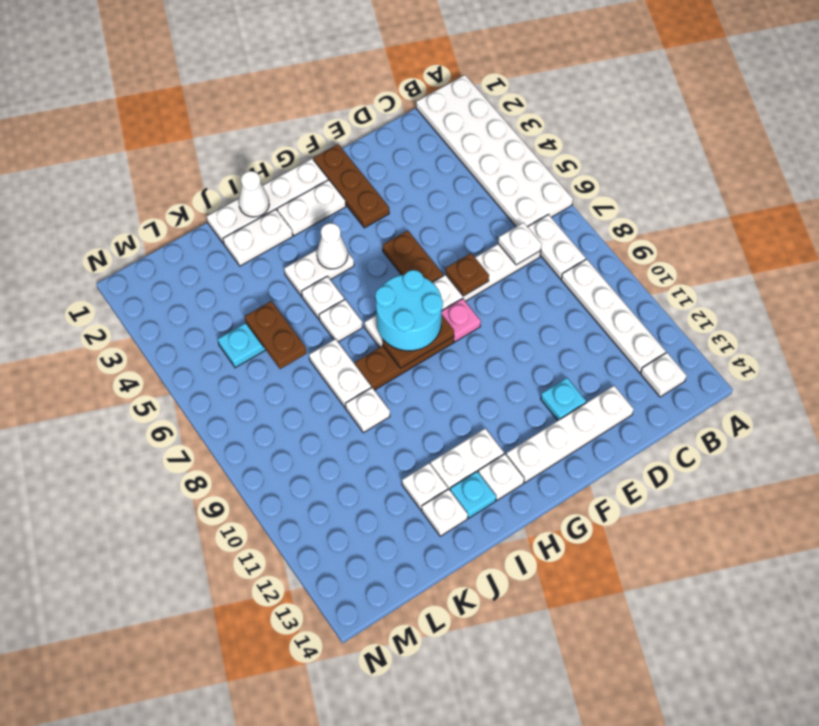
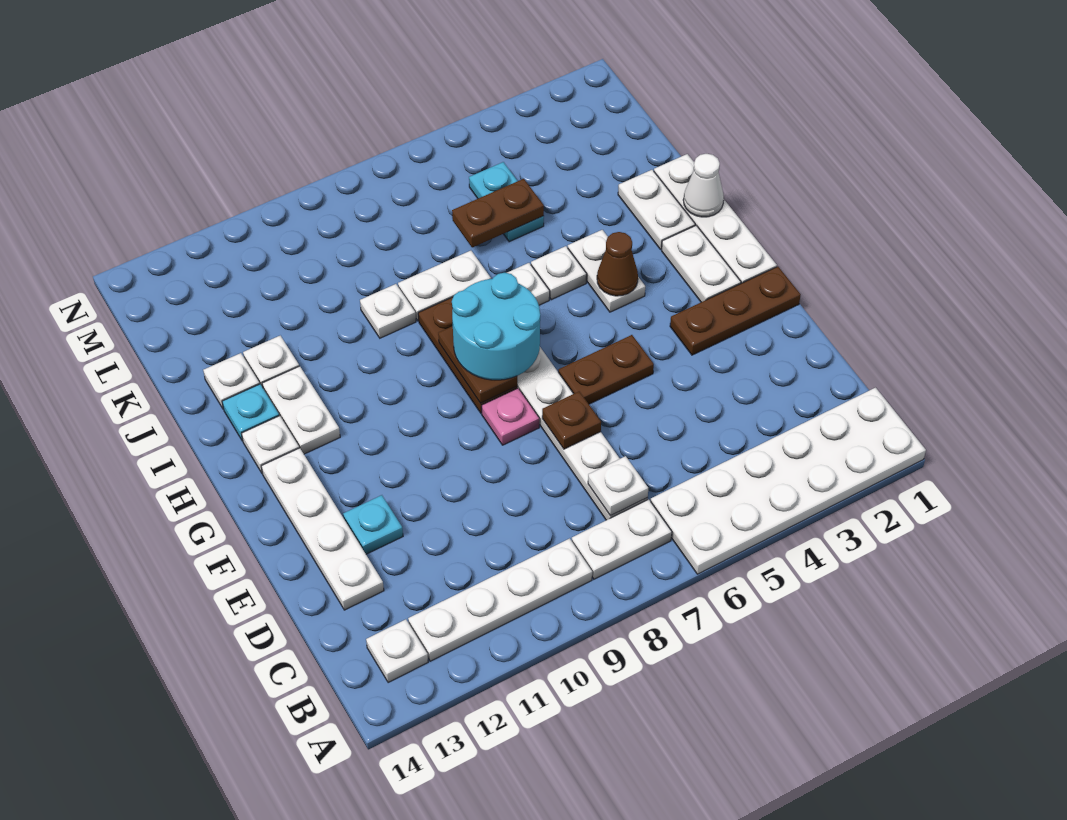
white 1x1 cone [317,223,348,269] -> brown 1x1 cone [597,232,638,296]

